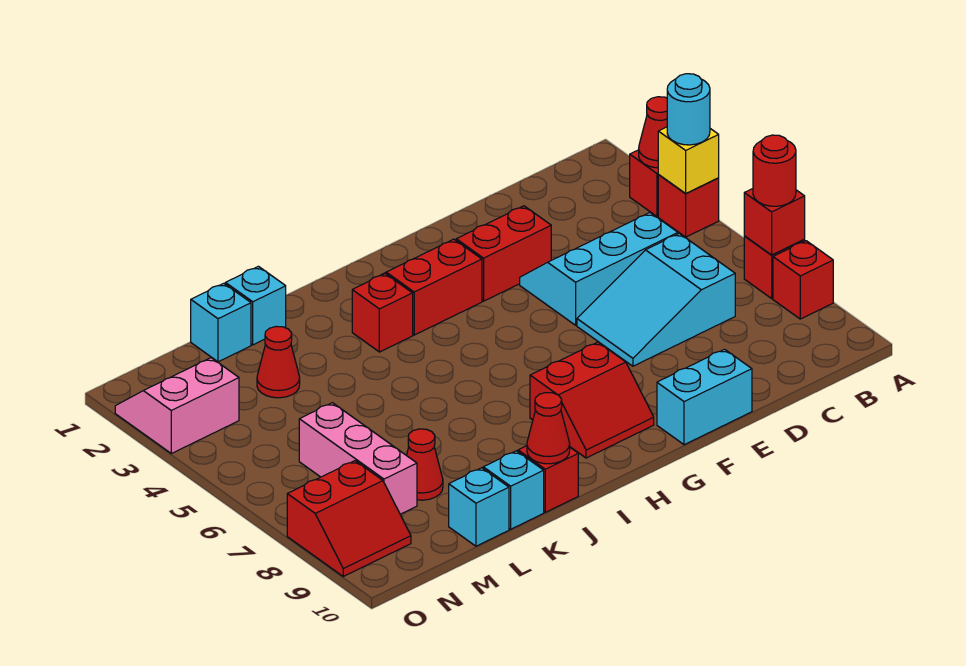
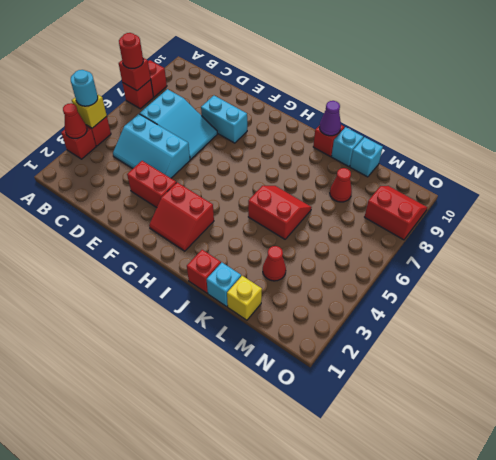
cyan 1x2 brick [657,349,752,445] -> cyan 1x2 brick moved to [201,96,247,143]
red 2x2 slope [530,342,654,458] -> red 2x2 slope moved to [248,186,312,239]
red 1x1 brick [352,274,413,352] -> red 1x1 brick moved to [187,250,221,293]
red 1x1 cone [527,393,570,464] -> purple 1x1 cone [319,101,341,136]
cyan 1x1 brick [191,283,251,362] -> yellow 1x1 brick [227,276,262,320]
pink 1x3 brick [299,403,417,514] -> none
pink 2x2 slope [115,358,239,453] -> none

